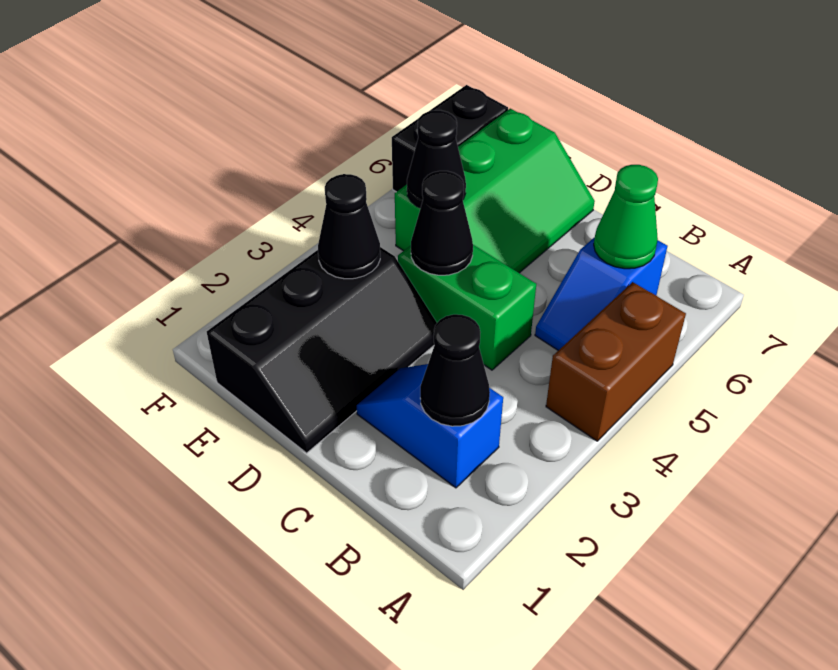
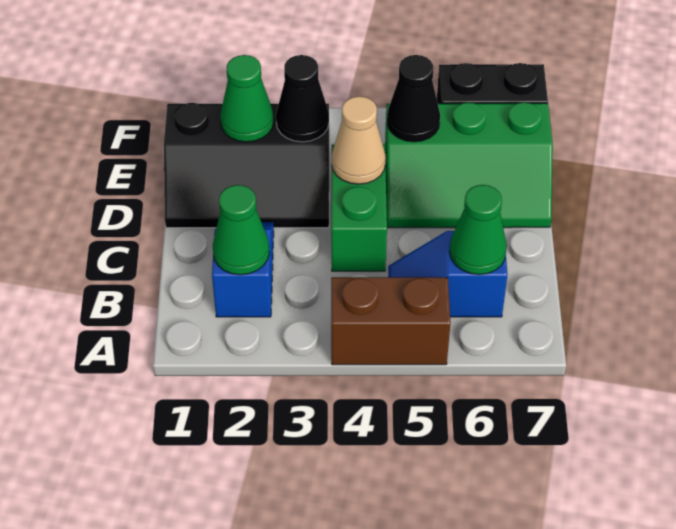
black 1x1 cone [420,314,490,426] -> green 1x1 cone [213,185,269,275]
black 1x1 cone [411,171,473,275] -> tan 1x1 cone [332,96,386,184]
none -> green 1x1 cone [220,55,274,142]

